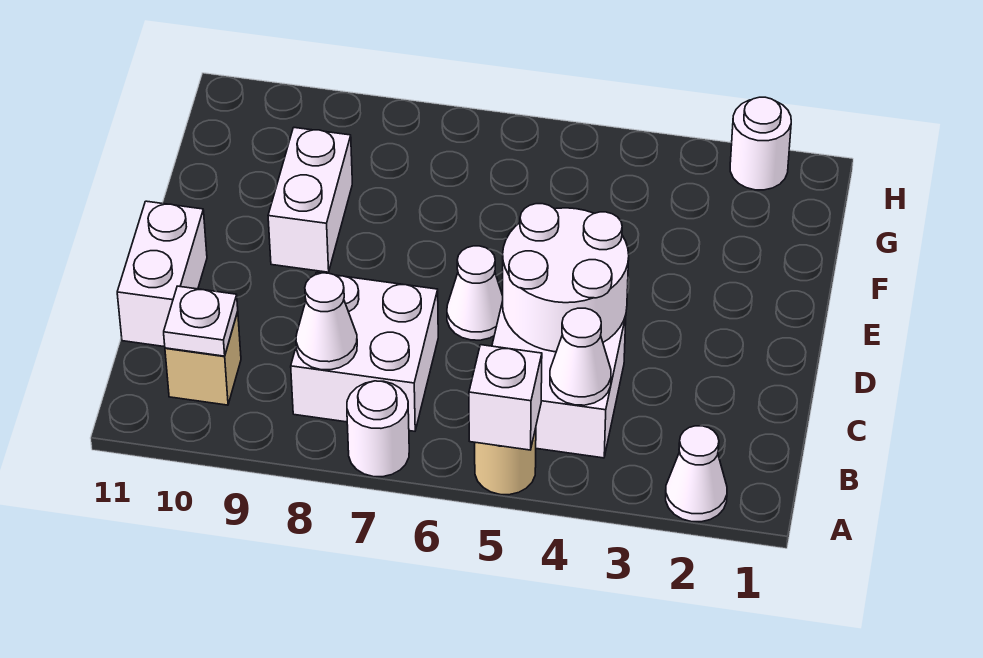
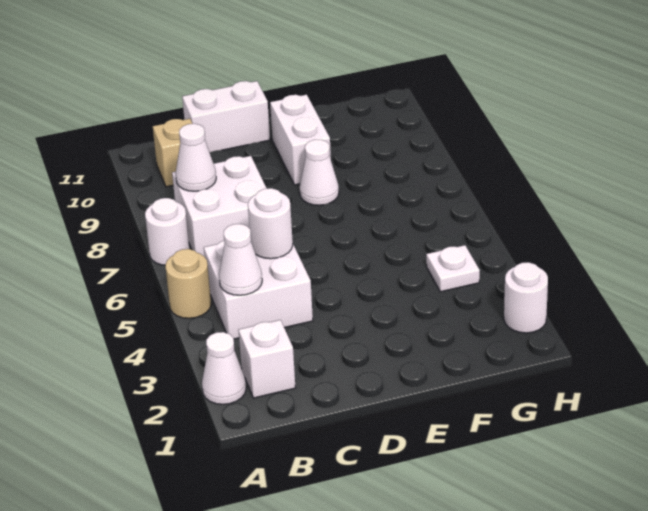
white 1x1 brick [469,345,542,450] -> white 1x1 brick moved to [238,320,295,398]
white 1x1 plate [164,286,238,356] -> white 1x1 plate moved to [426,245,480,292]
white 2x2 round brick [503,204,629,352] -> white 1x1 round brick [248,188,293,259]
white 1x1 cone [447,246,503,340] -> white 1x1 cone moved to [299,140,339,205]
white 1x2 brick [268,128,352,272] -> white 1x2 brick turned to [270,95,331,185]

